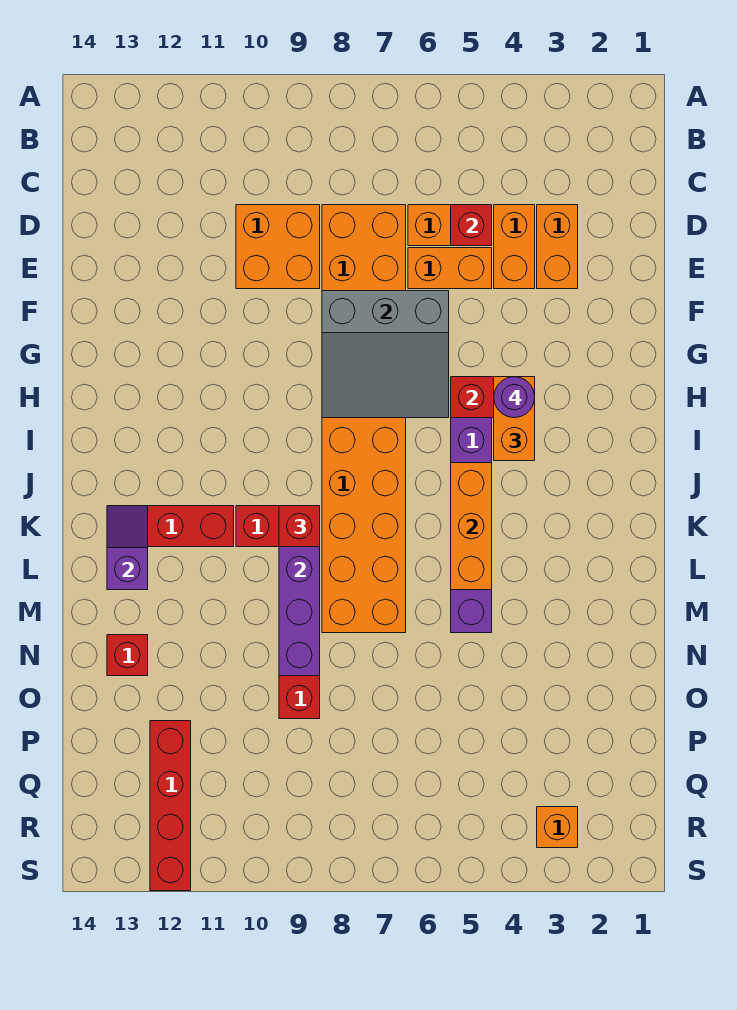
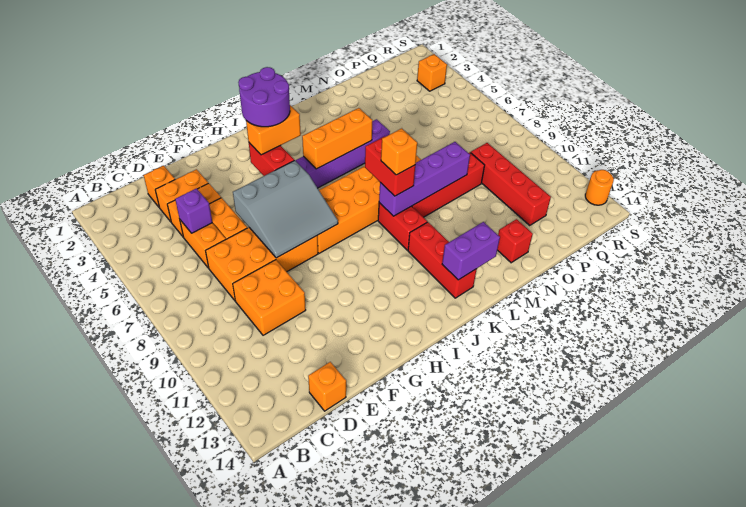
none -> orange 1x1 brick [144,166,175,207]
red 1x1 brick [451,205,492,246] -> purple 1x1 brick [175,188,212,233]
none -> orange 1x1 brick [308,362,346,411]
grey 3x3 slope [322,291,449,418] -> grey 3x3 slope turned to [233,160,338,258]
purple 1x1 round brick [494,377,535,418] -> purple 2x2 round brick [238,67,290,127]
red 1x1 brick [279,506,320,547] -> red 1x2 brick [365,137,415,196]
none -> orange 1x1 brick [381,128,417,175]
purple 1x2 slope [107,506,148,590] -> purple 1x2 brick [442,222,500,280]
red 1x4 brick [150,721,191,891] -> red 1x4 brick turned to [471,143,551,226]
none -> orange 1x1 round brick [585,170,614,205]

